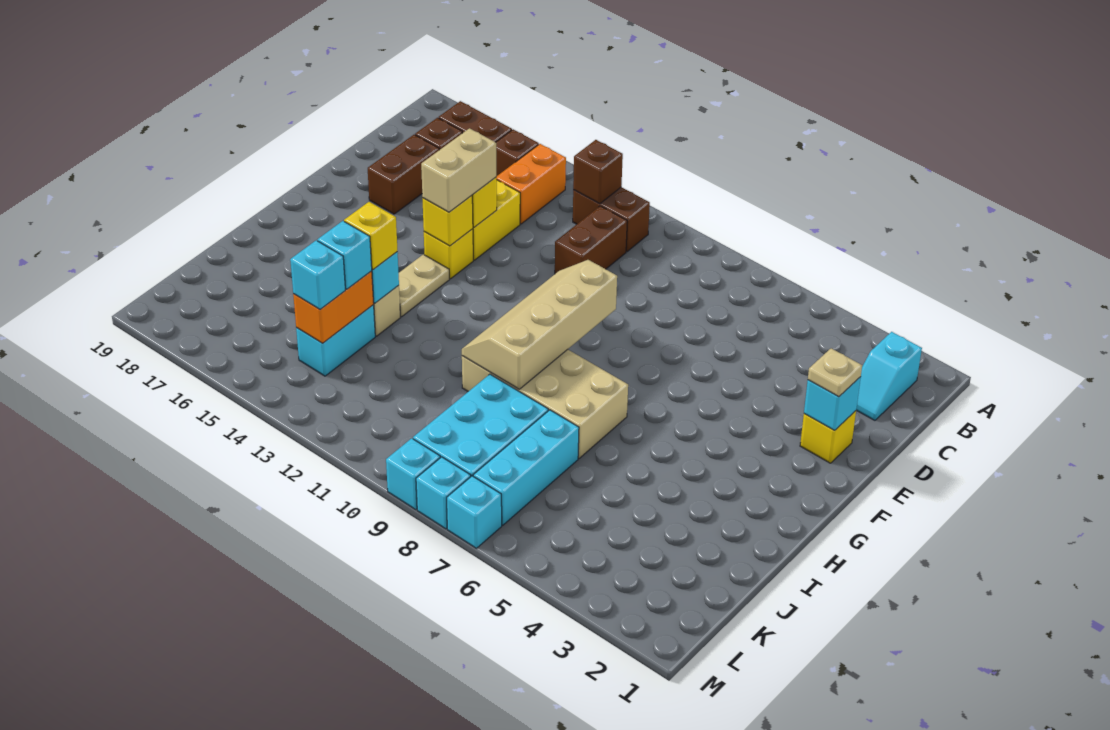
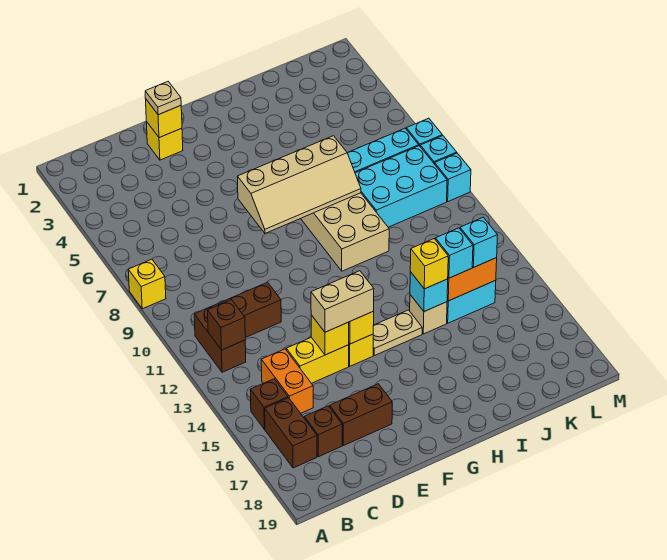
none -> yellow 1x1 brick [128,259,166,309]
cyan 1x2 slope [856,332,922,420] -> none
orange 1x2 brick [496,144,566,224] -> orange 1x2 brick turned to [261,349,313,413]
cyan 1x1 brick [804,377,861,430] -> yellow 1x1 brick [146,100,182,138]
tan 2x4 slope [462,260,617,389] -> tan 2x4 slope moved to [237,136,361,233]

